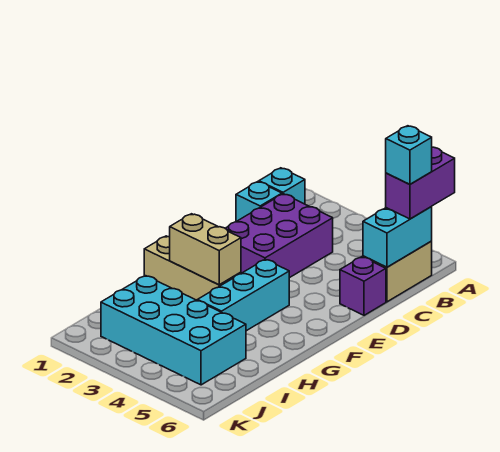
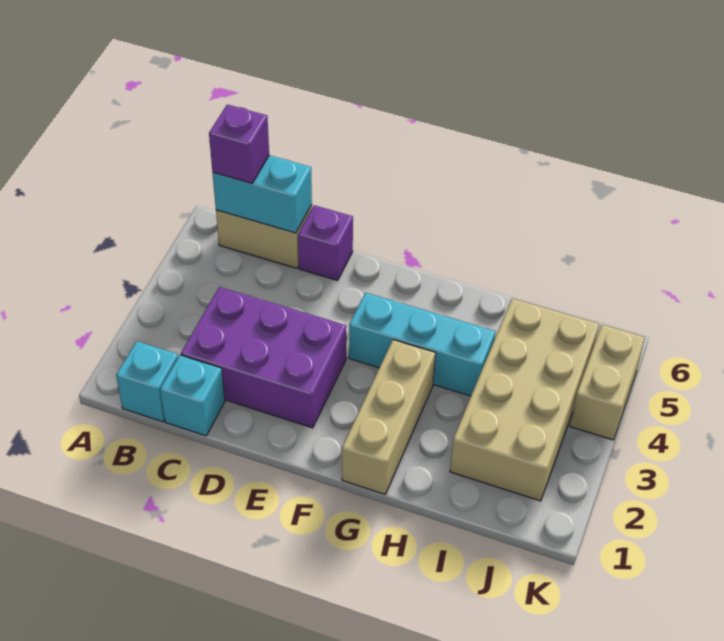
purple 1x2 brick [386,147,455,219] -> purple 1x1 brick [209,105,269,183]
cyan 1x1 brick [386,126,432,184] -> none
tan 1x2 brick [170,214,241,285] -> tan 1x2 brick moved to [570,325,645,440]
cyan 2x4 brick [101,276,246,385] -> tan 2x4 brick [450,298,599,501]

